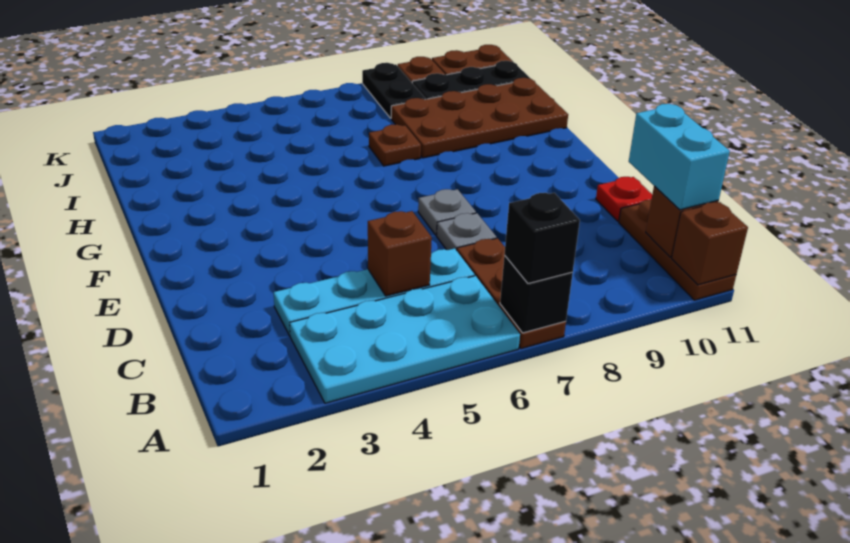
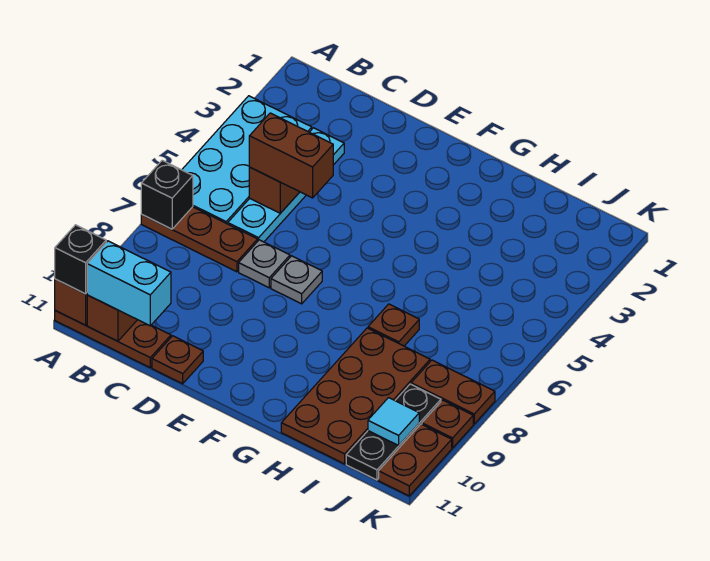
black 1x1 brick [504,193,580,283] -> black 1x1 brick moved to [55,225,106,294]
none -> brown 1x2 brick [249,113,333,198]
red 1x1 plate [596,177,652,221] -> brown 1x1 plate [152,336,203,384]
black 1x2 plate [362,63,426,118] -> brown 1x2 plate [411,360,495,424]
none -> cyan 1x1 tile [368,398,419,445]

